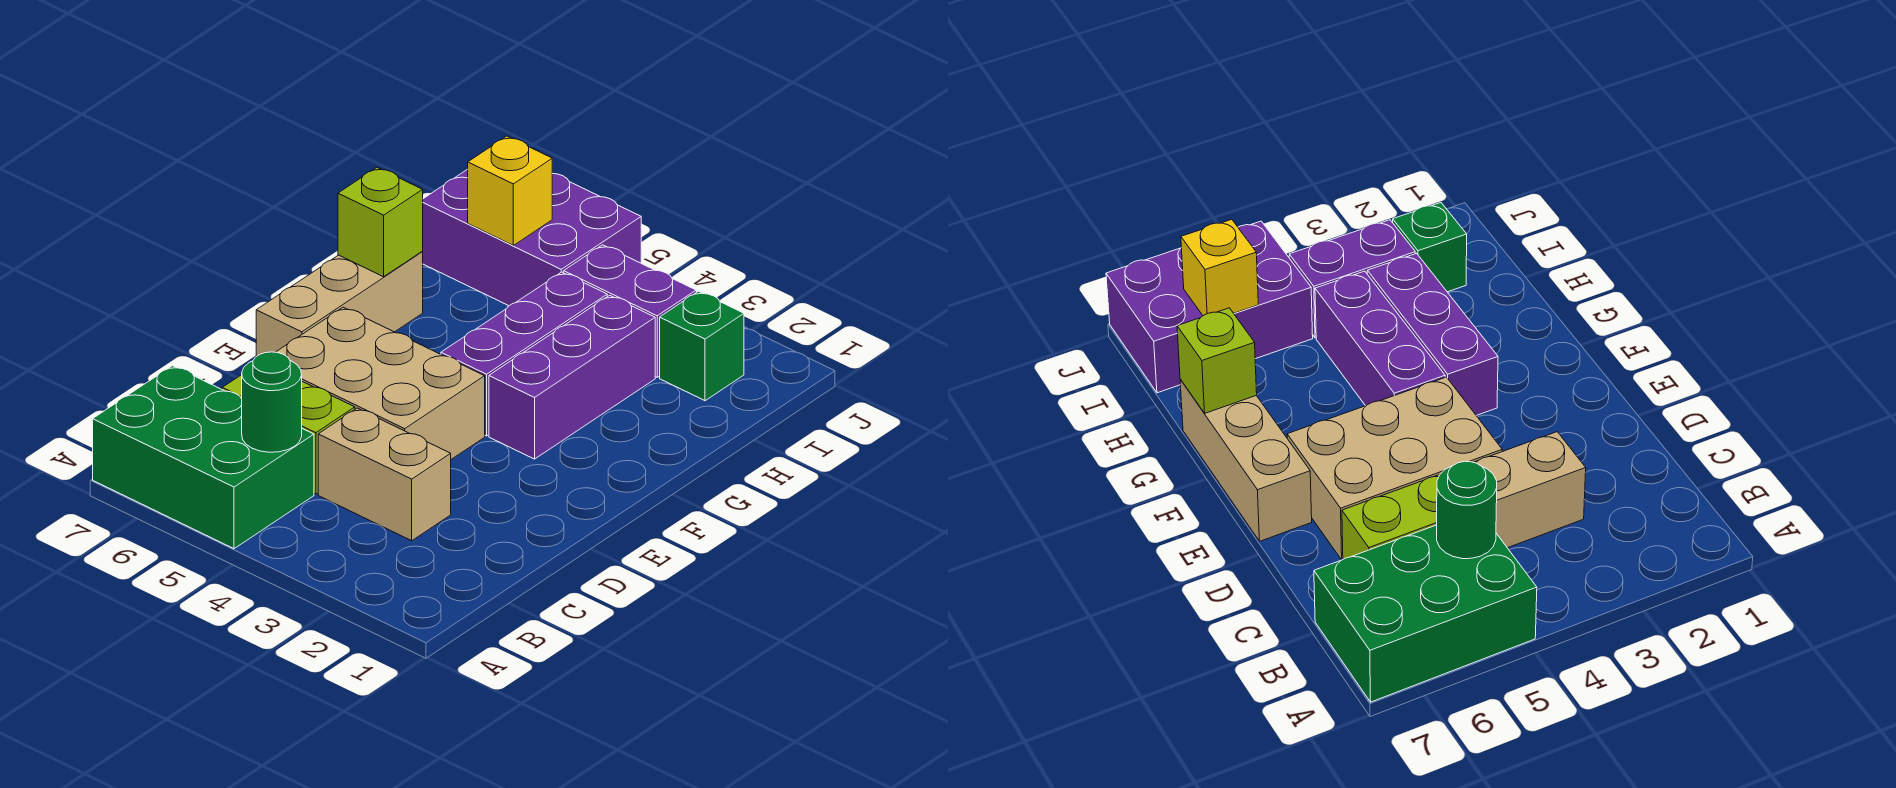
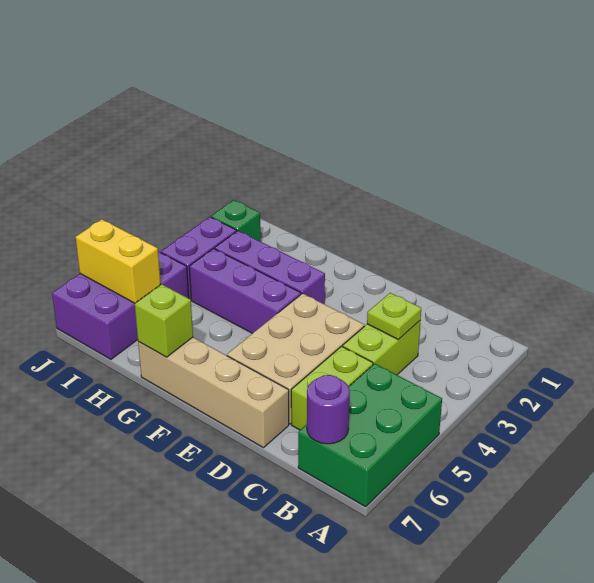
green 1x1 round brick [242,352,302,452] -> none
none -> purple 1x1 round brick [307,375,350,444]
tan 1x2 brick [318,408,451,541] -> lime 1x2 brick [343,321,420,375]
none -> lime 1x1 plate [367,293,421,340]
tan 1x3 brick [256,252,423,356] -> tan 1x4 brick [138,337,289,448]
yellow 1x1 brick [468,136,552,245] -> yellow 1x2 brick [75,219,161,303]

